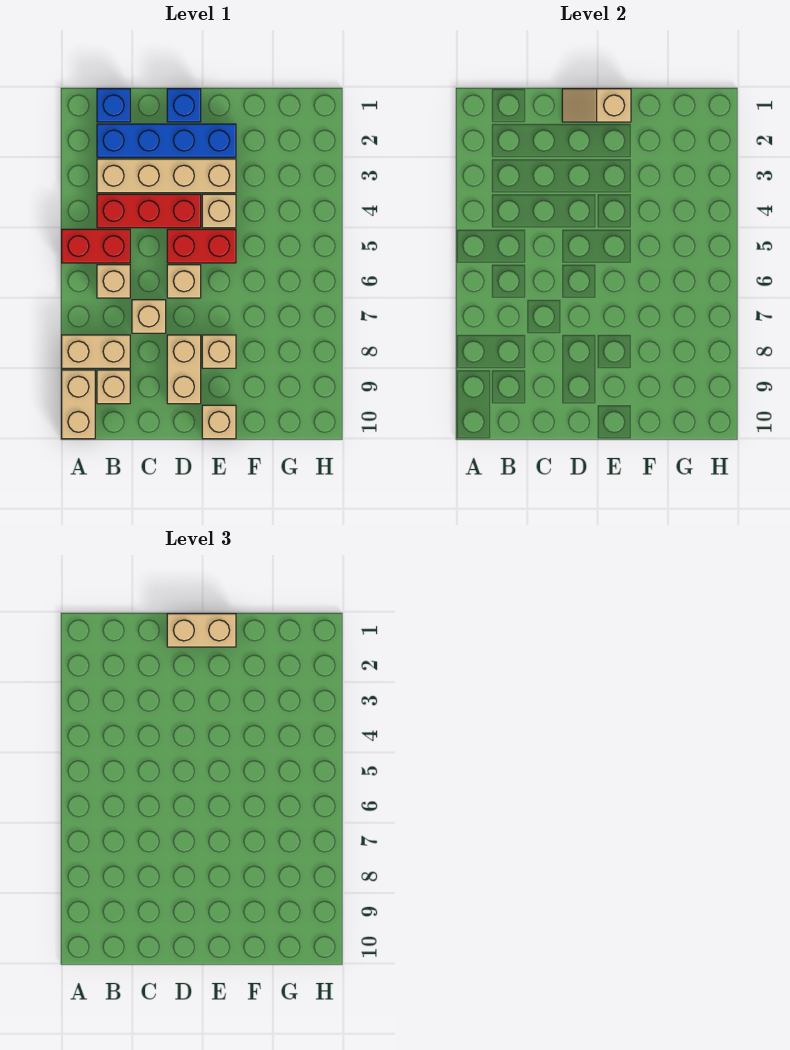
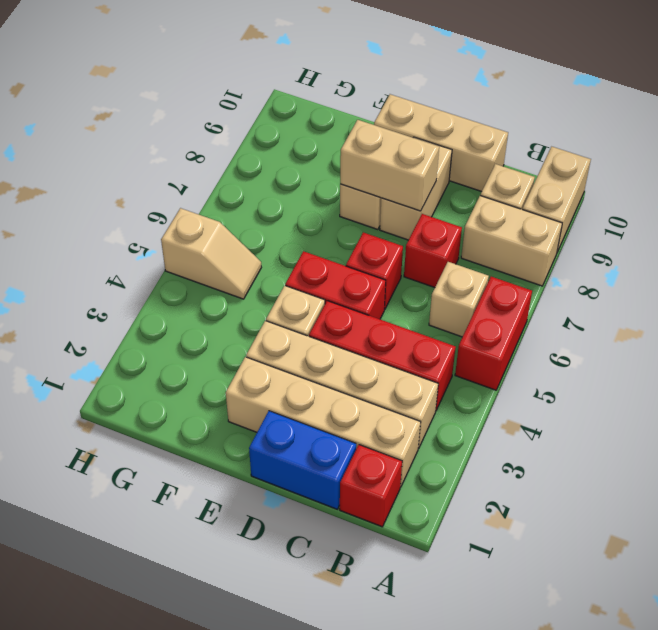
red 1x2 brick [62,229,130,263] -> red 1x2 brick turned to [455,277,532,390]
blue 1x1 brick [97,89,130,122] -> red 1x1 brick [340,445,402,527]
blue 1x4 brick [97,124,236,157] -> tan 1x4 brick [226,357,421,487]
tan 1x1 brick [132,300,166,333] -> red 1x1 brick [404,214,462,288]
blue 1x1 brick [167,89,201,122] -> blue 1x2 brick [249,411,356,509]
tan 1x2 slope [562,89,631,122] -> tan 1x2 slope moved to [161,208,261,299]
tan 1x2 brick [167,614,236,647] -> tan 1x2 brick moved to [340,120,439,211]
tan 1x1 brick [167,265,201,298] -> red 1x1 brick [346,232,403,309]
tan 1x1 brick [202,405,236,439] -> tan 1x3 brick [374,94,508,192]

